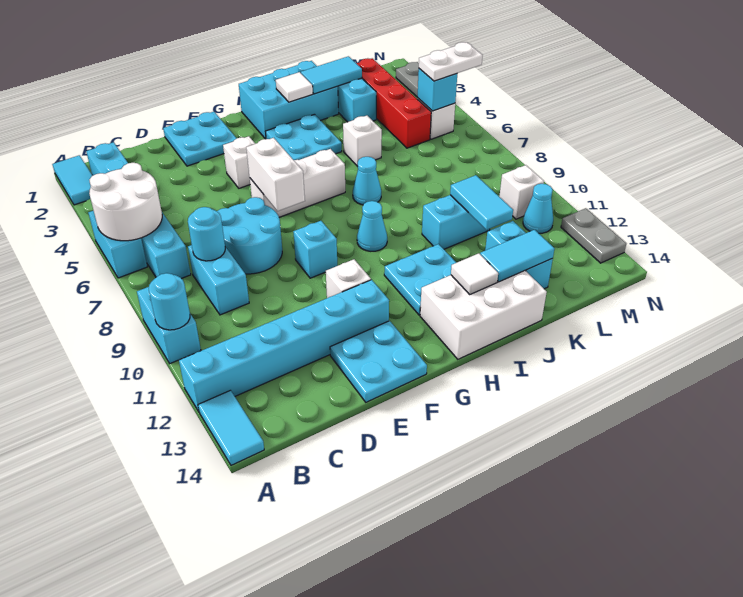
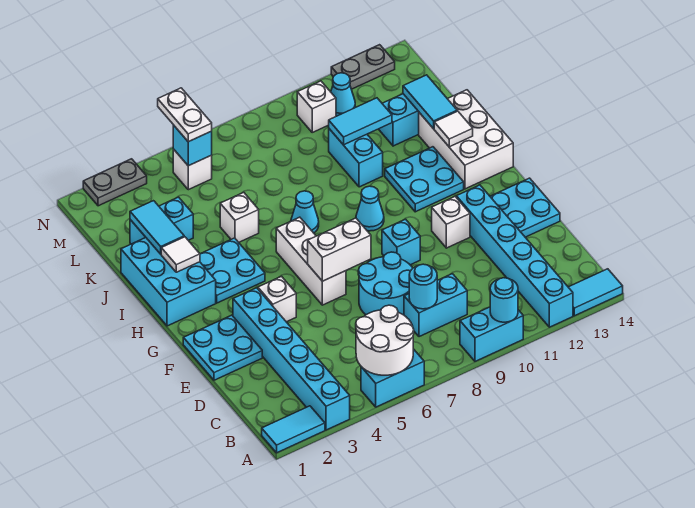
cyan 1x6 brick [86,142,191,279] -> cyan 1x6 brick turned to [233,288,350,430]
red 1x4 brick [356,58,431,148] -> none

